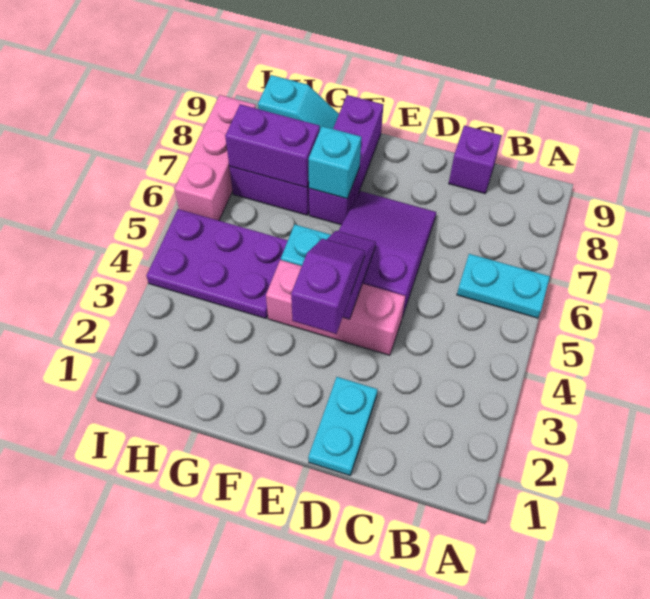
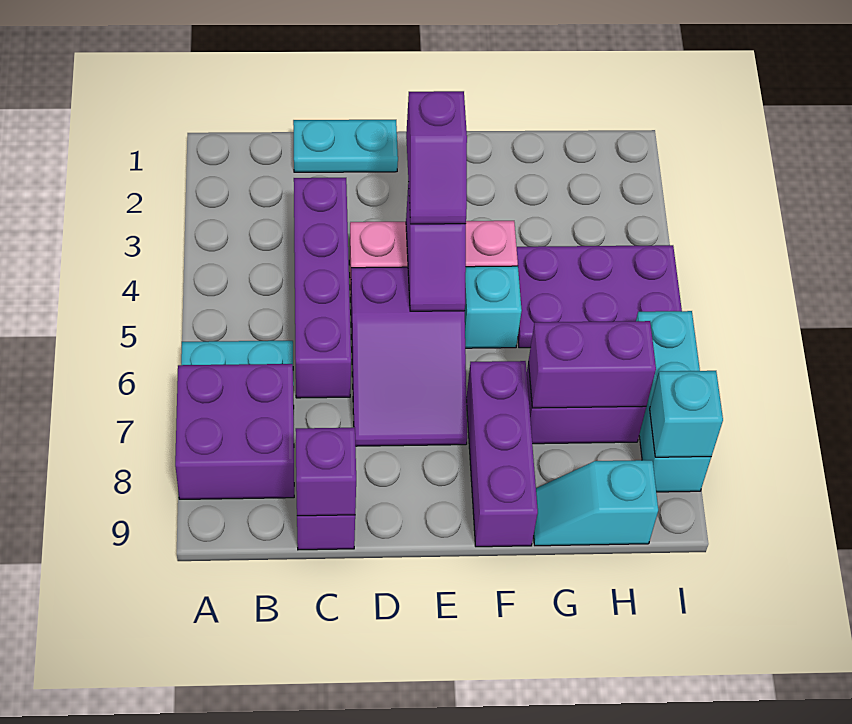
none -> purple 2x2 brick [175,364,294,499]
none -> purple 1x4 brick [294,178,351,398]
none -> purple 1x1 brick [296,428,356,516]
cyan 1x2 plate [308,377,378,475] -> cyan 1x2 plate turned to [293,120,398,172]
cyan 1x1 brick [309,126,361,199] -> cyan 1x1 brick moved to [650,371,723,457]
pink 1x3 brick [175,95,256,220] -> cyan 1x3 brick [636,311,711,492]

